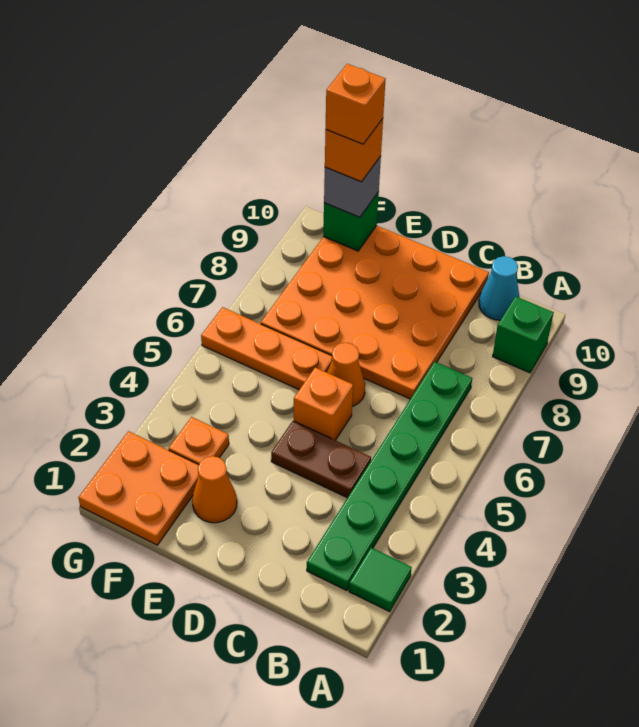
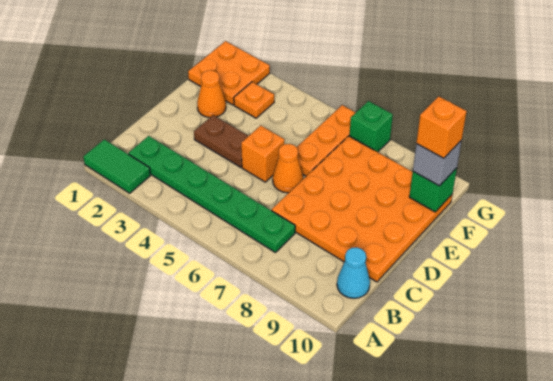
green 1x1 tile [349,548,412,612] -> green 1x2 tile [83,139,150,193]
green 1x1 brick [493,296,554,373] -> green 1x1 brick moved to [350,101,393,152]
brown 1x2 plate [271,421,371,498] -> brown 1x2 plate turned to [194,115,248,167]
orange 1x1 brick [326,64,385,144] -> none

